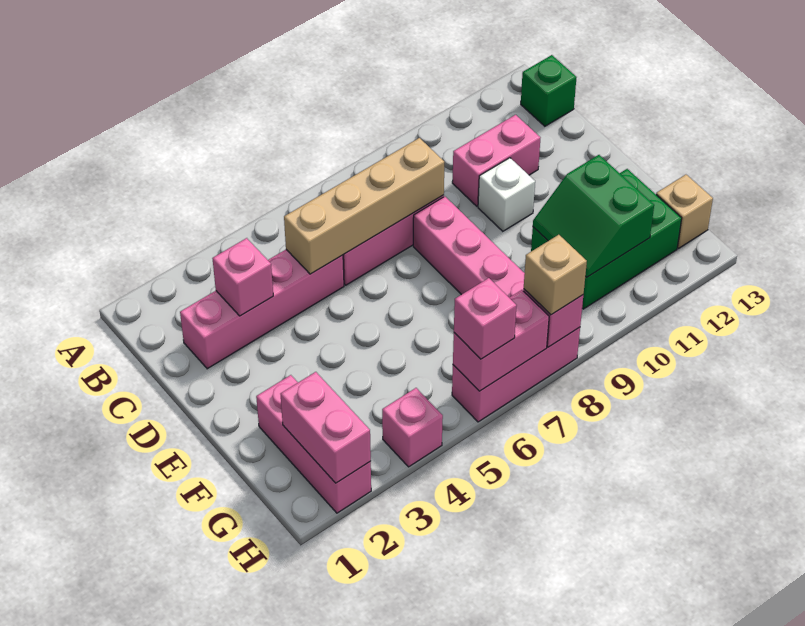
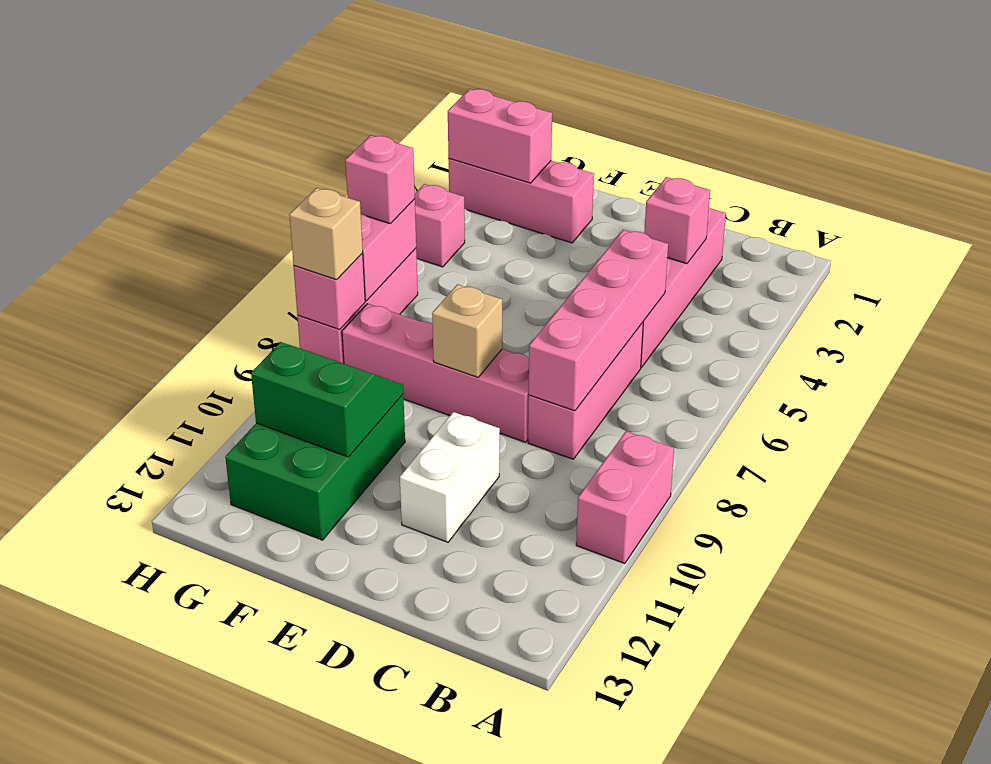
green 1x1 brick [521,55,577,126] -> none
tan 1x4 brick [284,138,445,274] -> pink 1x4 brick [529,230,668,411]
pink 1x2 brick [452,115,540,206] -> pink 1x2 brick moved to [576,431,674,564]
white 1x1 brick [478,158,535,231] -> white 1x2 brick [400,412,500,542]
tan 1x1 brick [656,175,713,248] -> tan 1x1 brick moved to [432,284,502,377]

